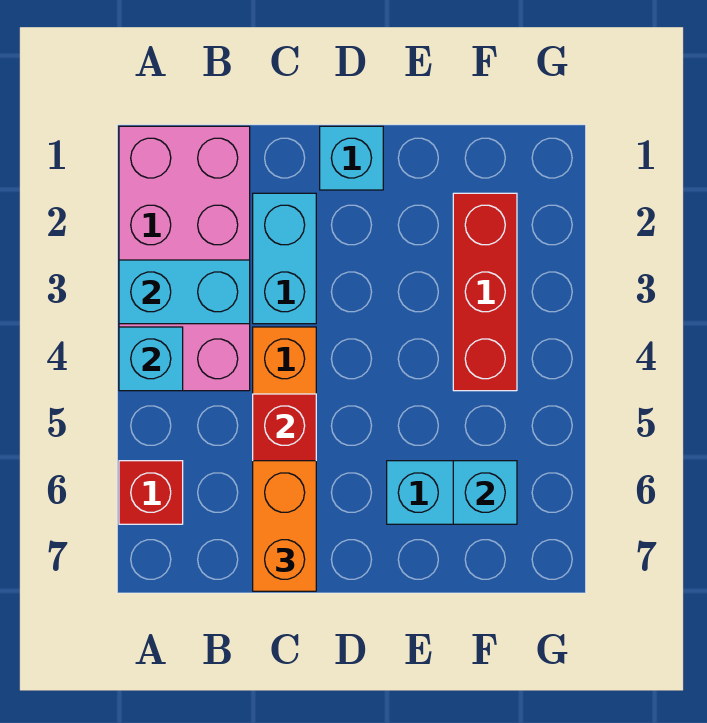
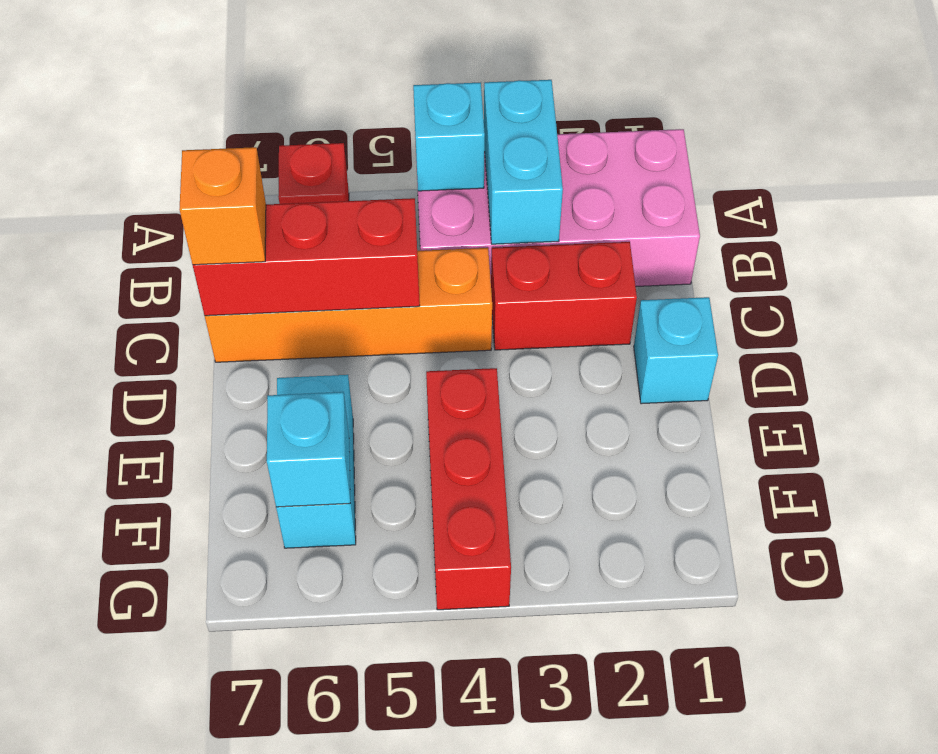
cyan 1x2 brick [253,193,316,324] -> red 1x2 brick [491,242,637,350]
orange 1x2 brick [253,461,316,591] -> orange 1x1 brick [179,147,266,265]
red 1x3 brick [453,193,517,391] -> red 1x3 brick turned to [426,368,511,610]

